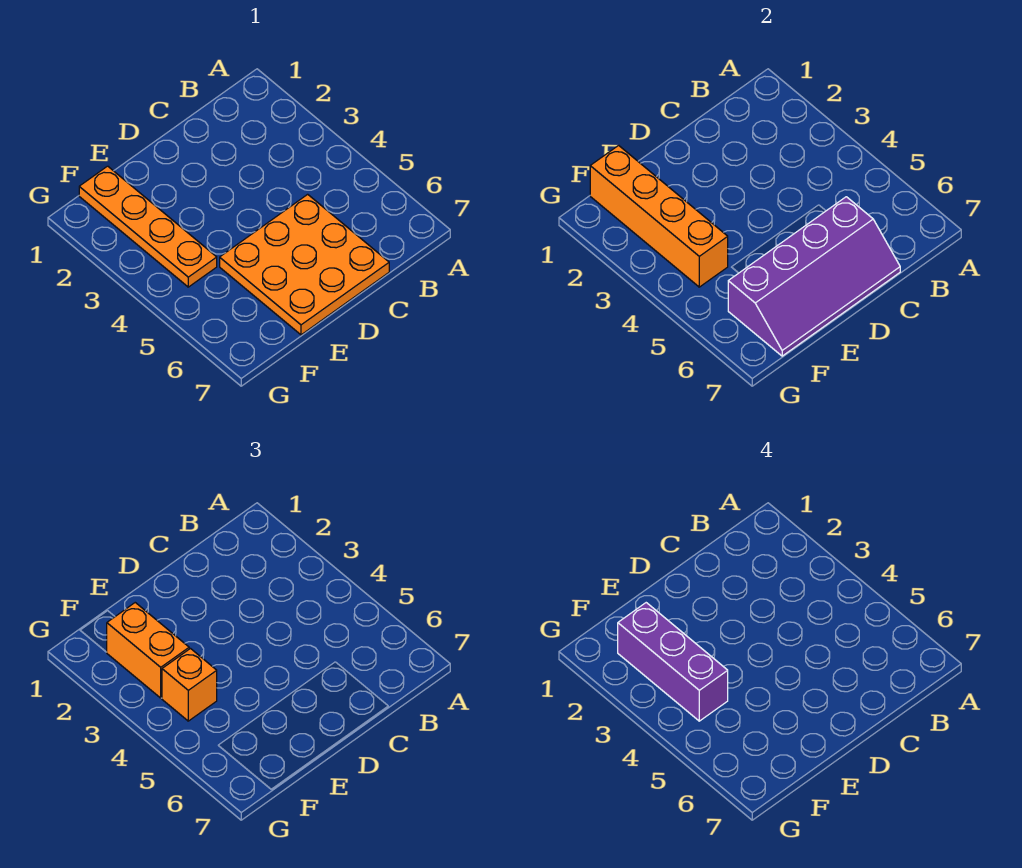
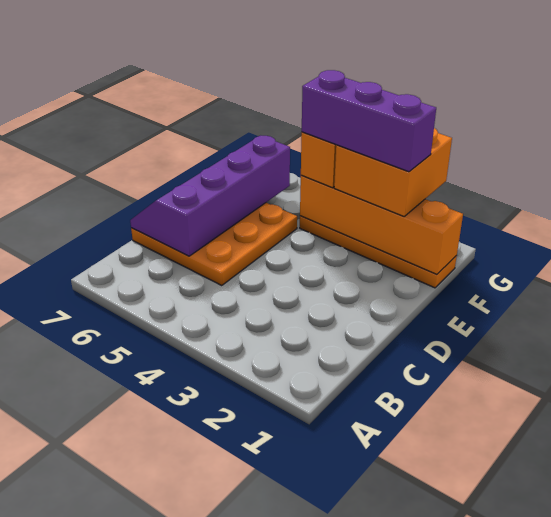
orange 1x2 brick [107,603,189,698] -> orange 2x2 brick [334,128,452,216]

